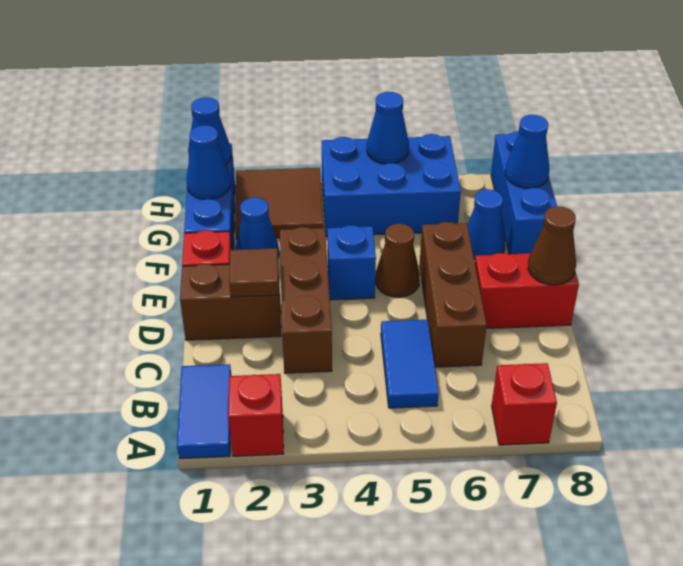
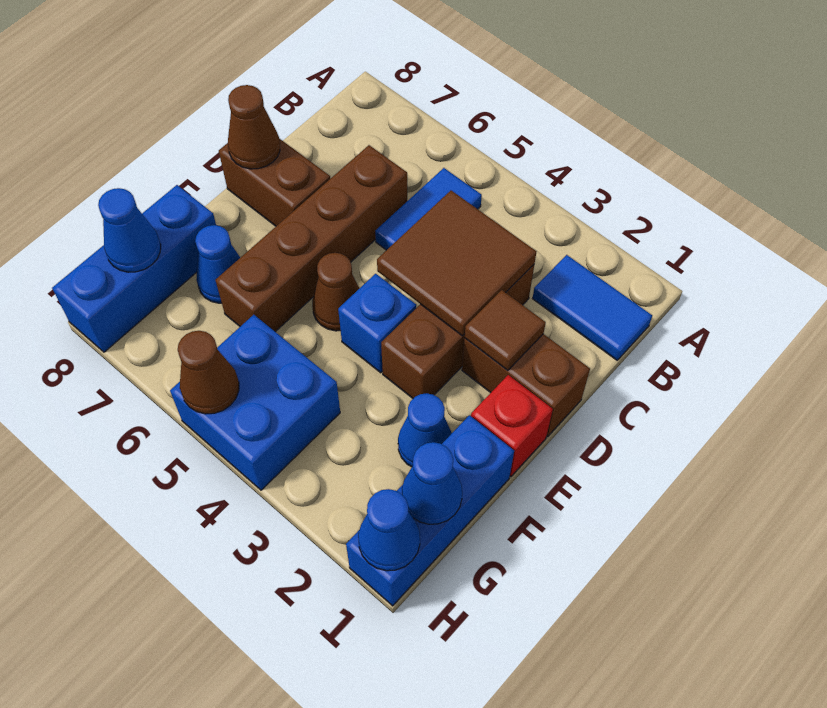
blue 1x2 tile [177,364,231,459] -> blue 1x2 tile turned to [533,255,652,360]
red 1x1 brick [228,374,284,456] -> none
red 1x1 brick [492,363,557,445] -> none
brown 1x3 brick [420,222,487,367] -> brown 1x4 brick [216,145,407,332]
red 1x2 brick [475,253,579,328] -> brown 1x2 brick [219,139,330,226]
brown 2x2 tile [235,168,323,239] -> brown 2x2 tile moved to [377,191,536,336]
blue 2x3 brick [322,134,461,236] -> blue 2x2 brick [170,315,340,490]
blue 1x1 cone [367,92,409,164] -> brown 1x1 cone [178,331,239,414]

